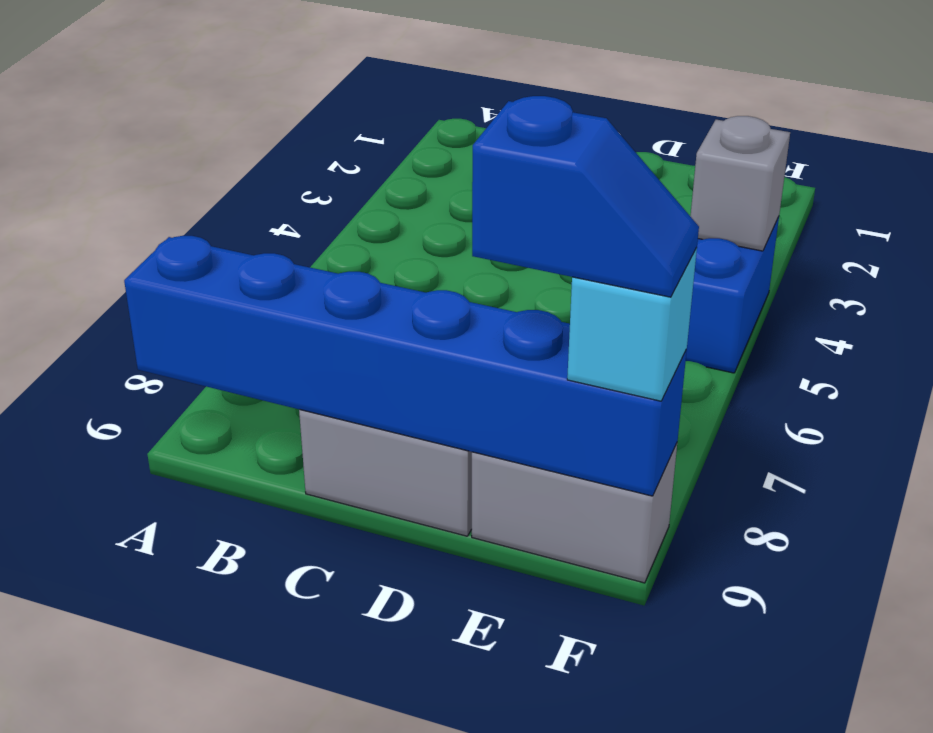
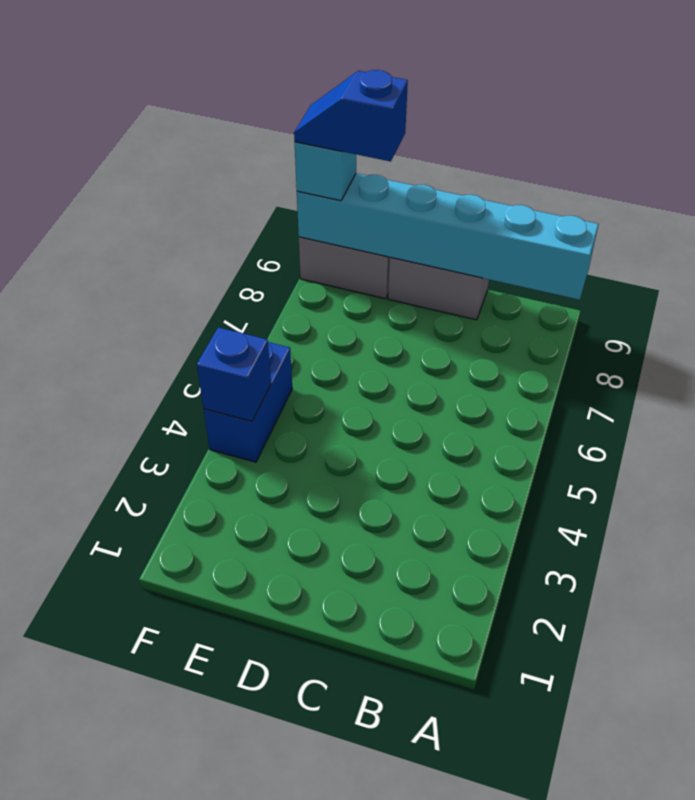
blue 1x6 brick [124,236,687,496] -> cyan 1x6 brick [297,173,599,300]
grey 1x1 brick [690,116,790,251] -> blue 1x1 brick [197,327,271,421]

